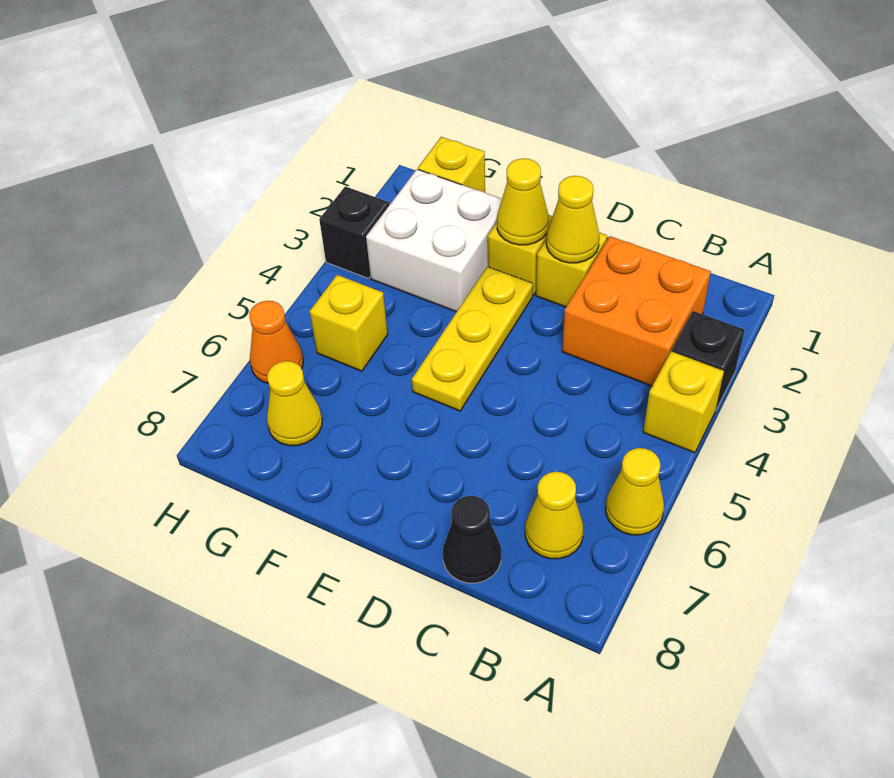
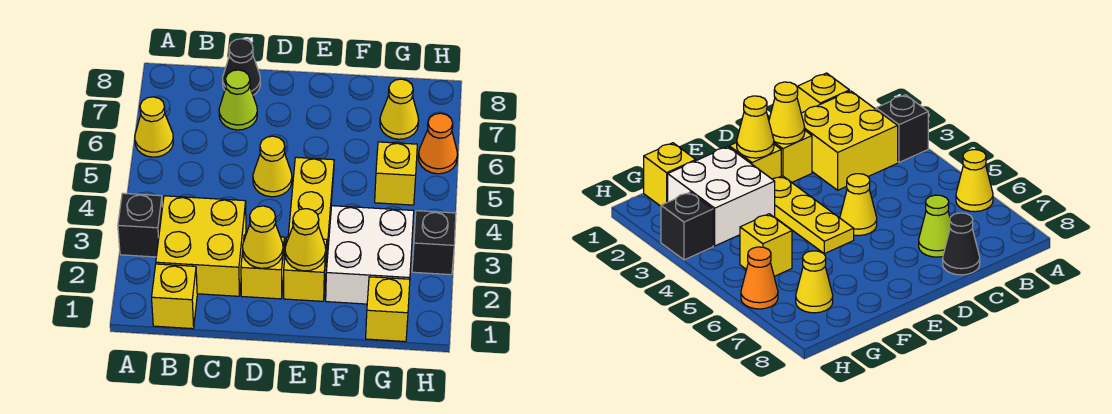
yellow 1x1 brick [643,351,724,453] -> yellow 1x1 brick moved to [152,264,197,329]
orange 2x2 brick [562,236,711,386] -> yellow 2x2 brick [156,196,246,296]
yellow 1x1 cone [525,472,583,559] -> yellow 1x1 cone moved to [253,136,292,197]
none -> lime 1x1 cone [219,70,257,130]

